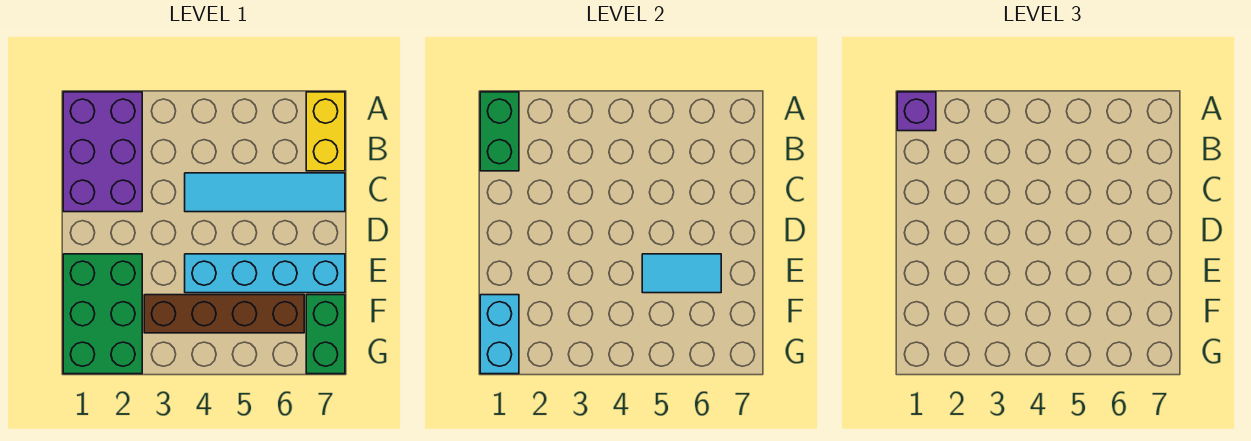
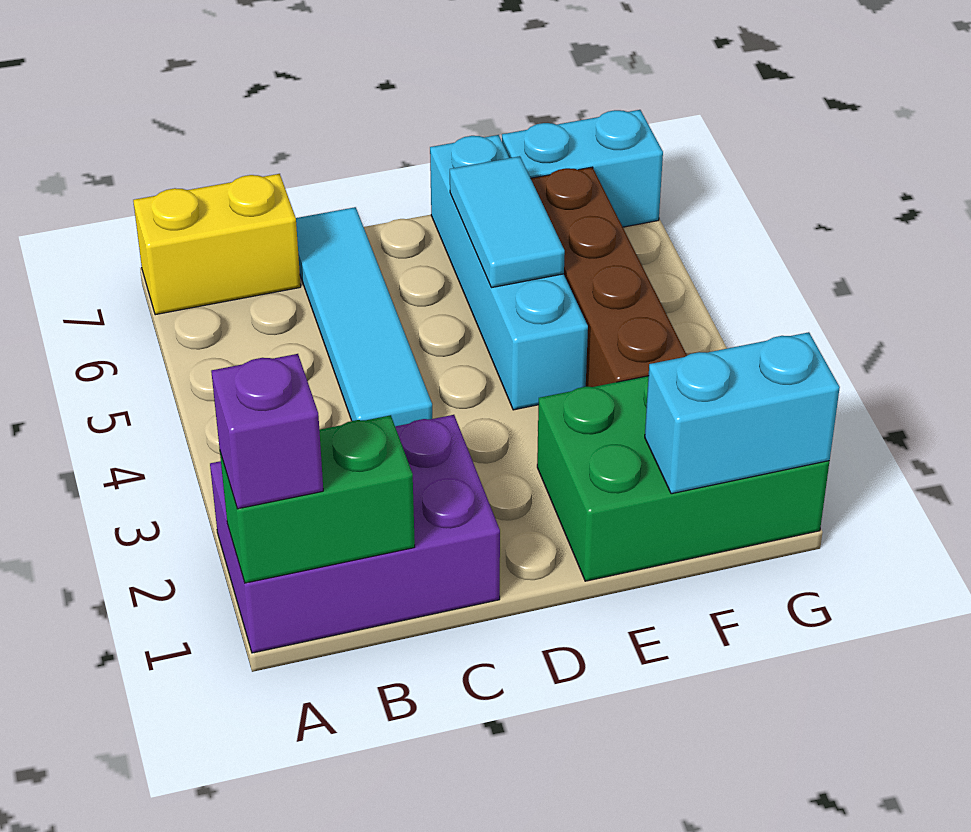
green 1x2 brick [306,295,345,374] -> cyan 1x2 brick [502,110,663,227]

